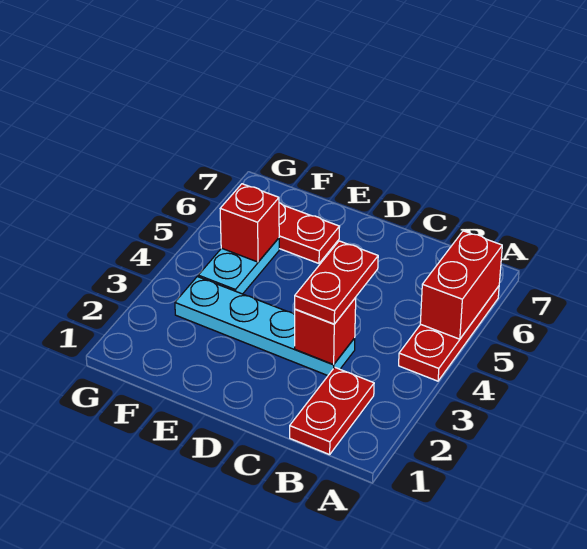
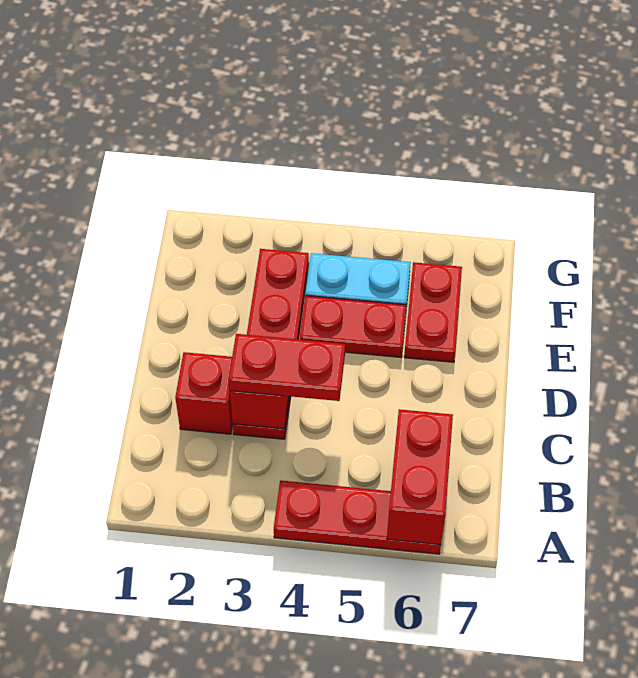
red 1x2 brick [420,231,502,339] -> red 1x2 brick turned to [387,409,453,545]
red 1x2 plate [290,367,374,455] -> red 1x2 plate moved to [300,296,407,357]
cyan 1x4 plate [175,277,355,376] -> red 1x4 plate [233,249,309,439]
red 1x1 brick [220,184,279,262] -> red 1x1 brick moved to [175,352,233,434]

